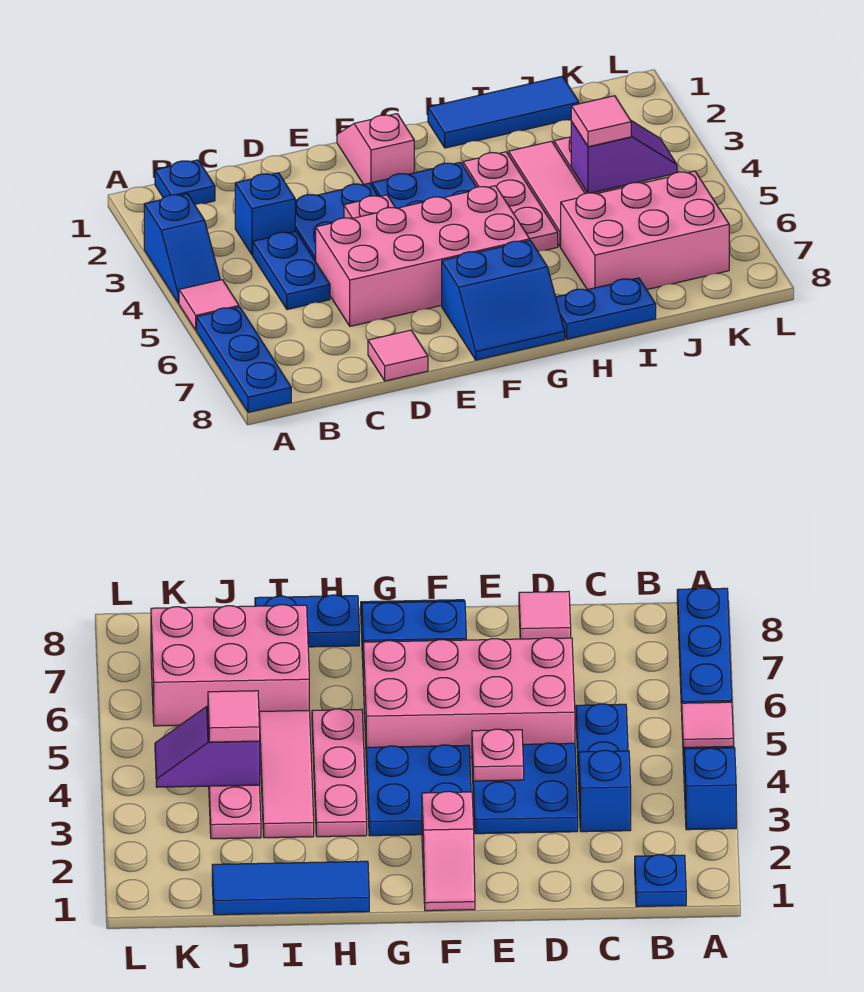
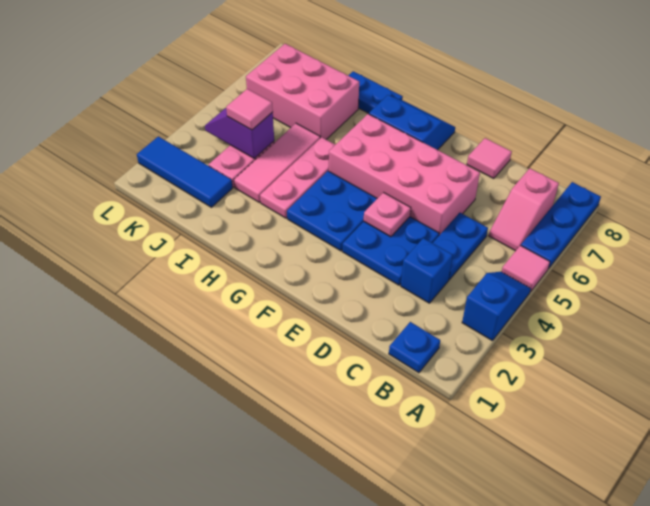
pink 1x2 slope [337,114,414,186] -> pink 1x2 slope moved to [489,168,559,251]
blue 1x3 tile [428,76,579,148] -> blue 1x3 tile moved to [137,136,232,207]

